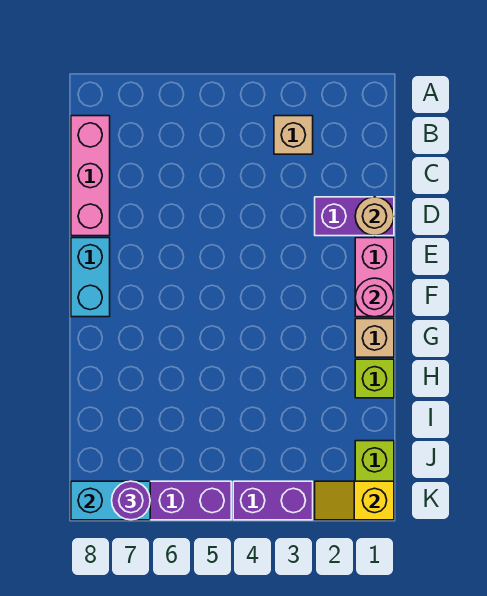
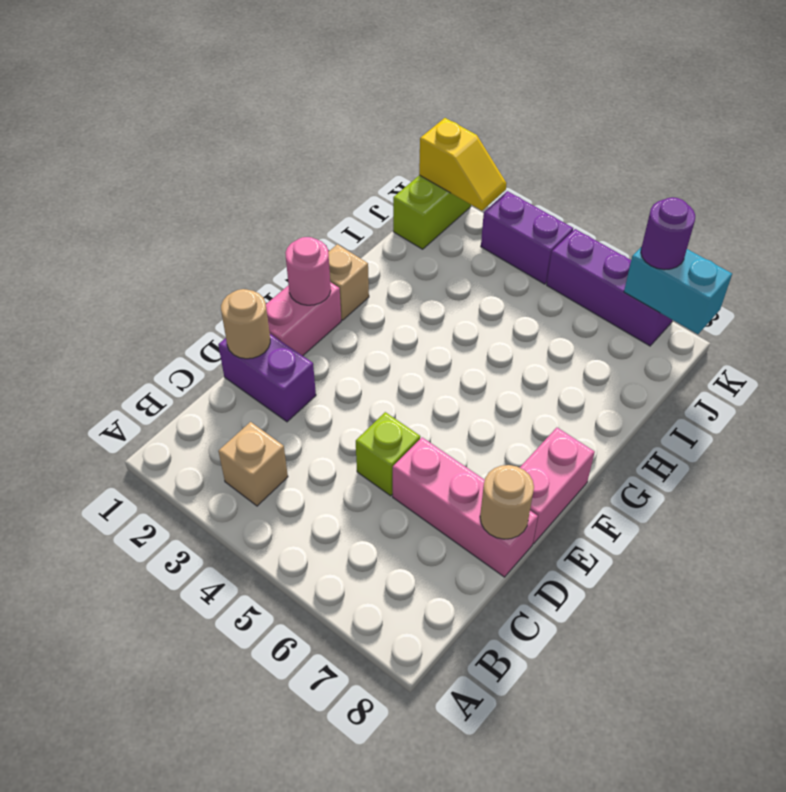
pink 1x3 brick [71,116,110,236] -> pink 1x3 brick turned to [393,437,538,577]
none -> tan 1x1 round brick [480,465,534,539]
cyan 1x2 brick [71,238,110,317] -> pink 1x2 brick [520,428,595,544]
lime 1x1 brick [355,359,394,398] -> lime 1x1 brick moved to [356,412,420,496]

